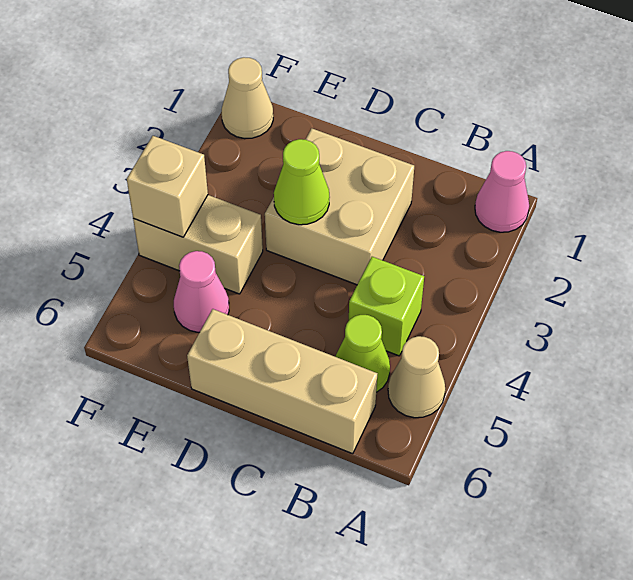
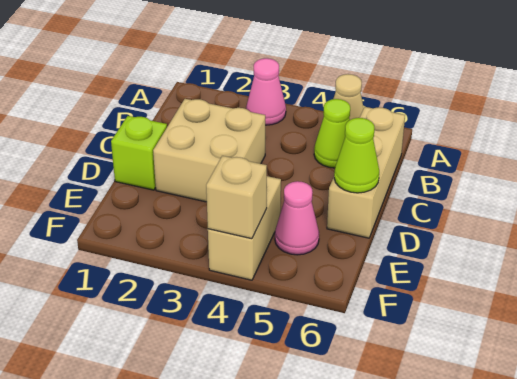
pink 1x1 cone [475,151,529,232] -> pink 1x1 cone moved to [246,58,286,125]
lime 1x1 brick [349,257,424,356] -> lime 1x1 brick moved to [111,116,167,190]
lime 1x1 cone [274,139,330,225] -> lime 1x1 cone moved to [334,118,379,193]
tan 1x1 cone [222,57,273,139] -> none

